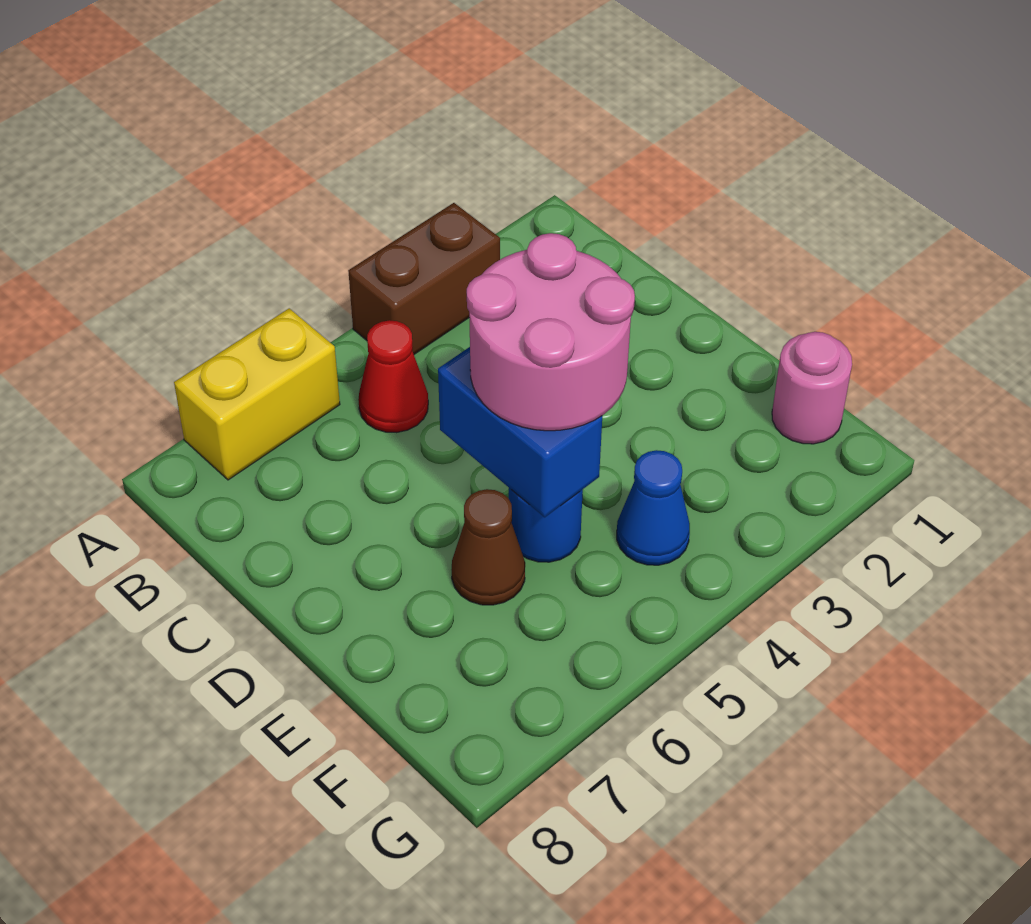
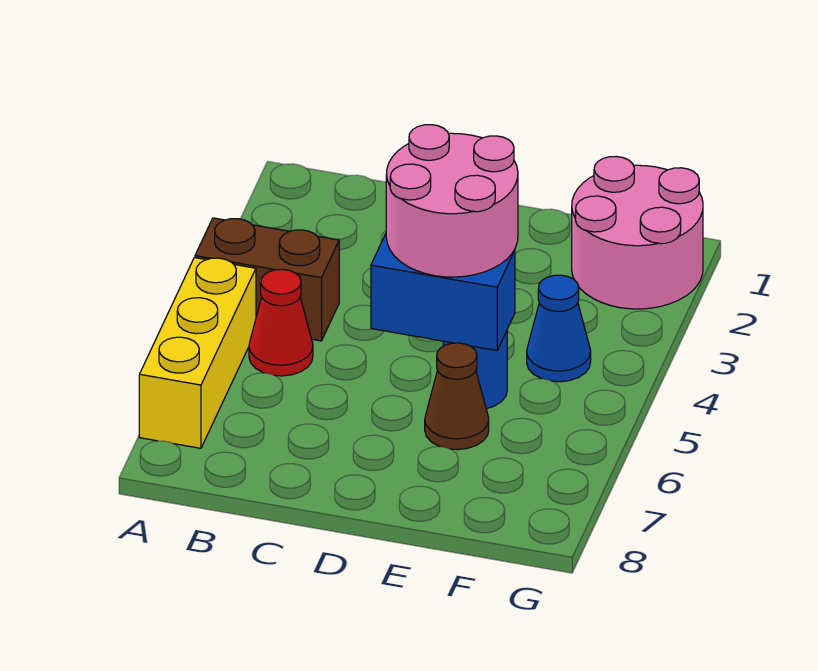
brown 1x2 brick [348,203,500,354] -> brown 1x2 brick turned to [195,218,339,341]
yellow 1x2 brick [174,308,340,480] -> yellow 1x3 brick [139,258,256,448]
pink 1x1 round brick [772,332,852,444] -> pink 2x2 round brick [572,156,703,309]

